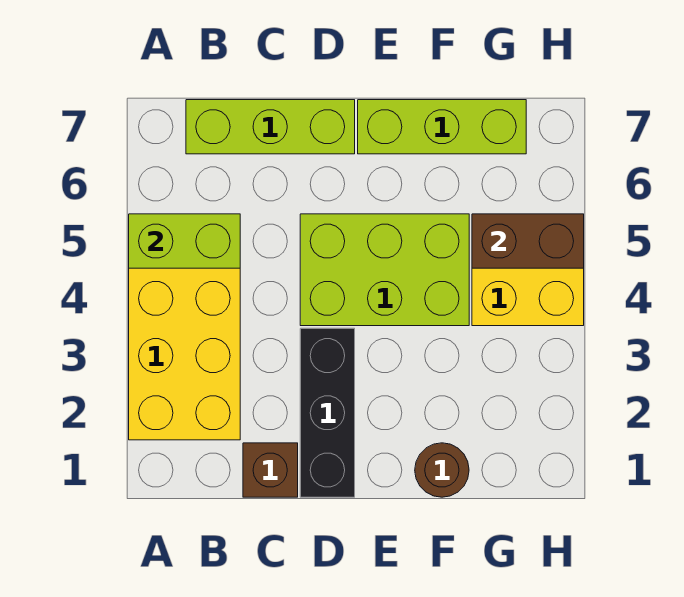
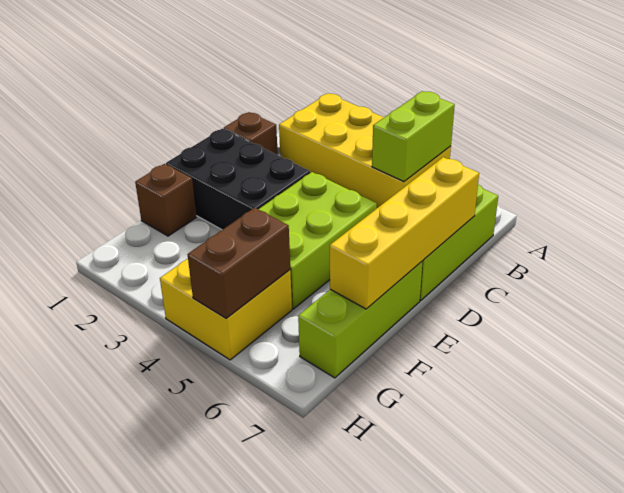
none -> yellow 1x4 brick [330,157,479,309]
black 1x3 brick [300,328,355,497] -> black 2x3 brick [166,129,310,230]
brown 1x1 round brick [415,443,469,497] -> brown 1x1 brick [135,164,196,236]

